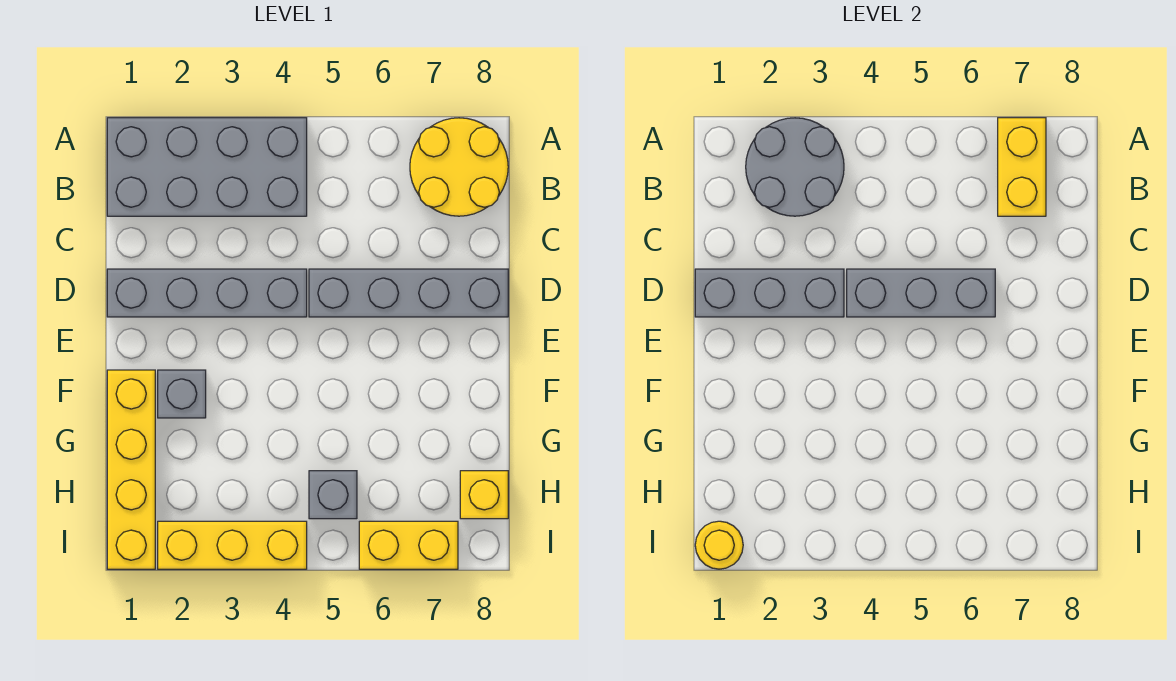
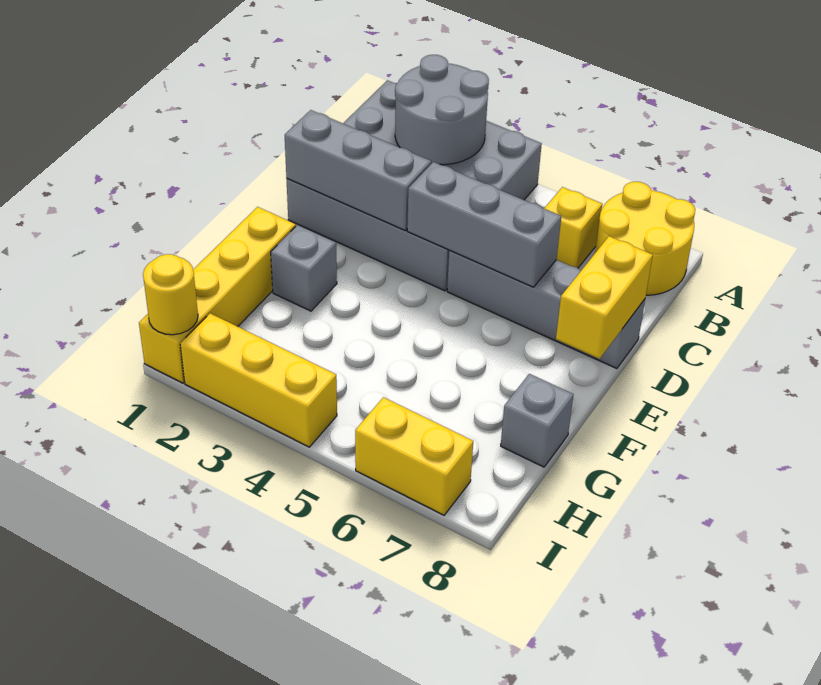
yellow 1x2 brick [998,118,1046,216] -> yellow 1x2 brick moved to [556,236,653,359]
grey 1x1 brick [309,471,357,519] -> grey 1x1 brick moved to [501,374,573,467]
yellow 1x1 brick [460,471,508,519] -> yellow 1x1 brick moved to [544,187,602,268]

